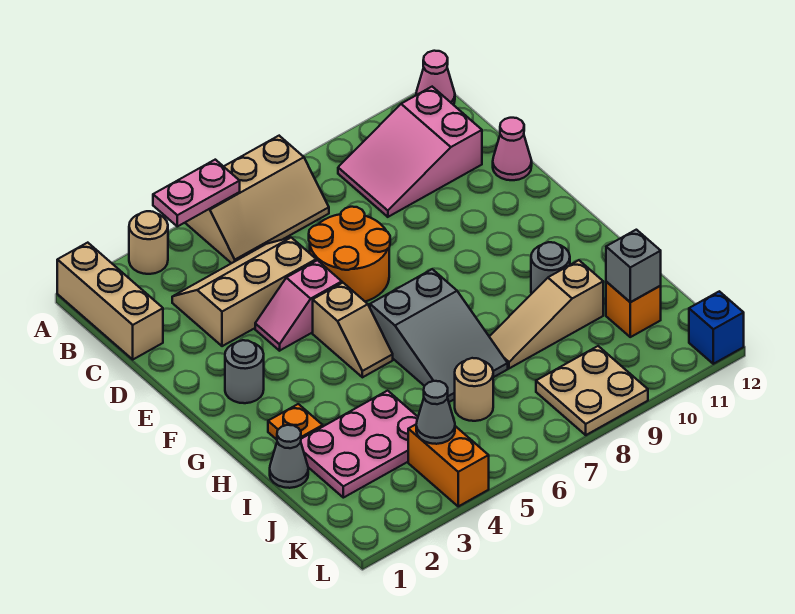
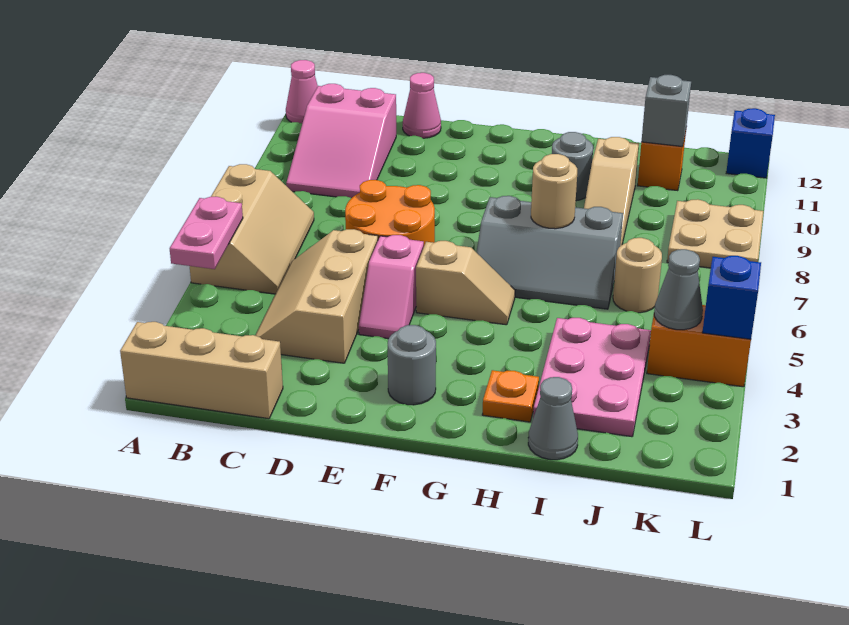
tan 1x1 round brick [129,211,168,274] -> tan 1x1 round brick moved to [531,154,577,229]
grey 2x3 slope [370,269,508,402] -> grey 2x3 slope turned to [477,196,623,309]
none -> blue 1x1 brick [702,256,761,339]

